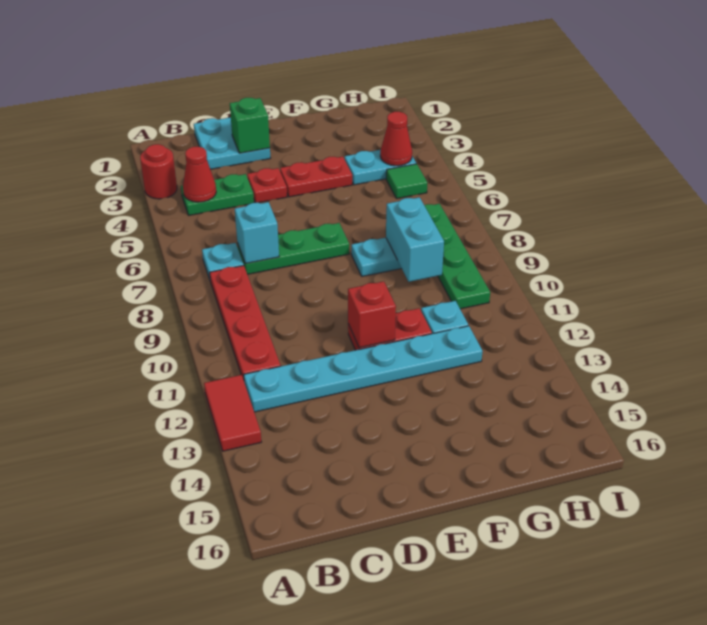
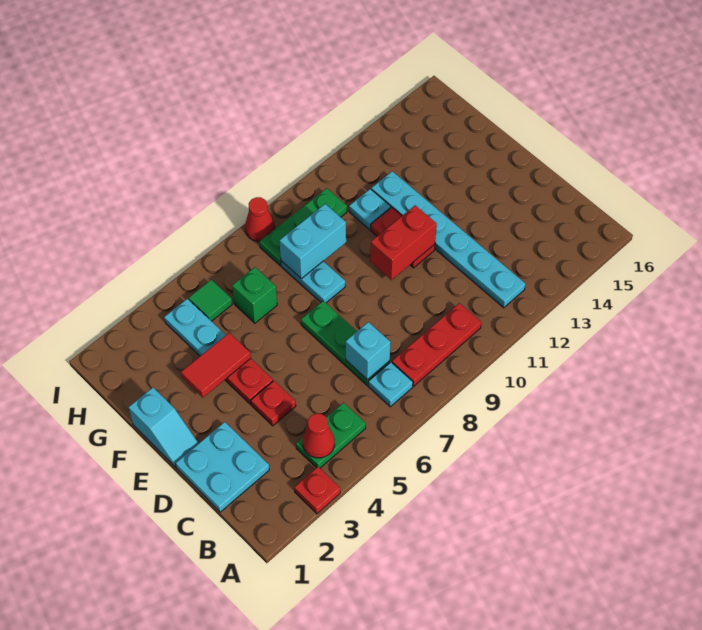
red 1x1 round brick [140,144,177,199] -> red 1x1 plate [294,467,340,514]
red 1x2 tile [204,375,261,451] -> red 1x2 tile moved to [181,333,251,398]
green 1x2 plate [181,174,254,215] -> green 1x2 plate turned to [296,403,366,468]
red 1x4 plate [210,266,281,380] -> red 1x3 plate [392,303,481,386]
green 1x1 brick [230,98,270,153] -> green 1x1 brick moved to [232,267,277,323]
none -> cyan 1x2 slope [129,387,199,467]
red 1x1 brick [348,281,396,348] -> red 1x2 brick [370,205,437,280]
red 1x1 cone [380,112,412,166] -> red 1x1 cone moved to [245,197,275,242]
green 1x4 plate [424,204,490,309] -> green 1x3 plate [260,188,347,266]

